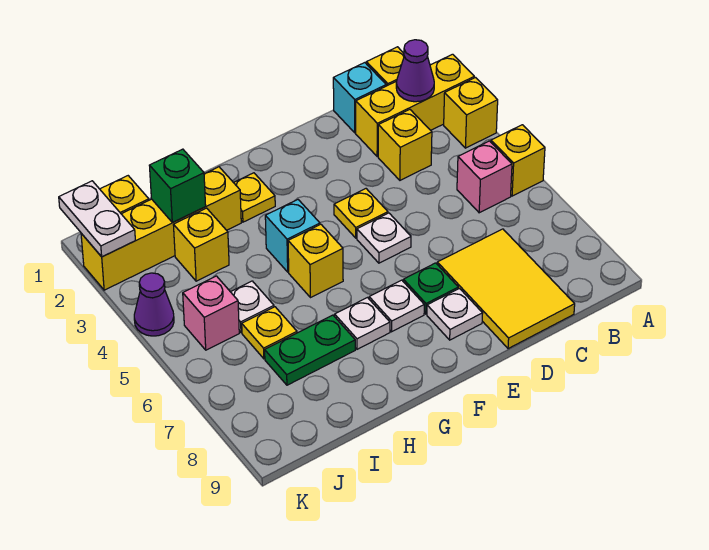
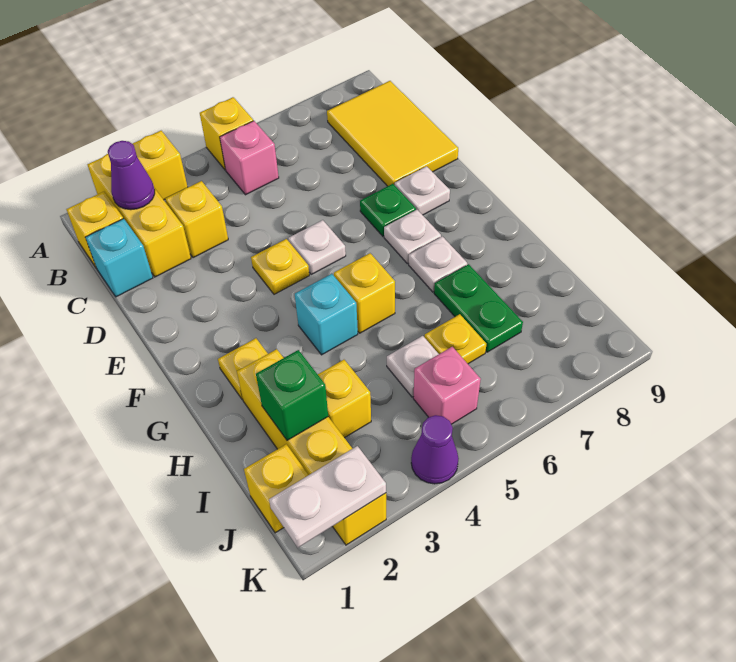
yellow 2x3 tile [437,229,575,349] -> yellow 2x3 tile turned to [327,81,458,186]

